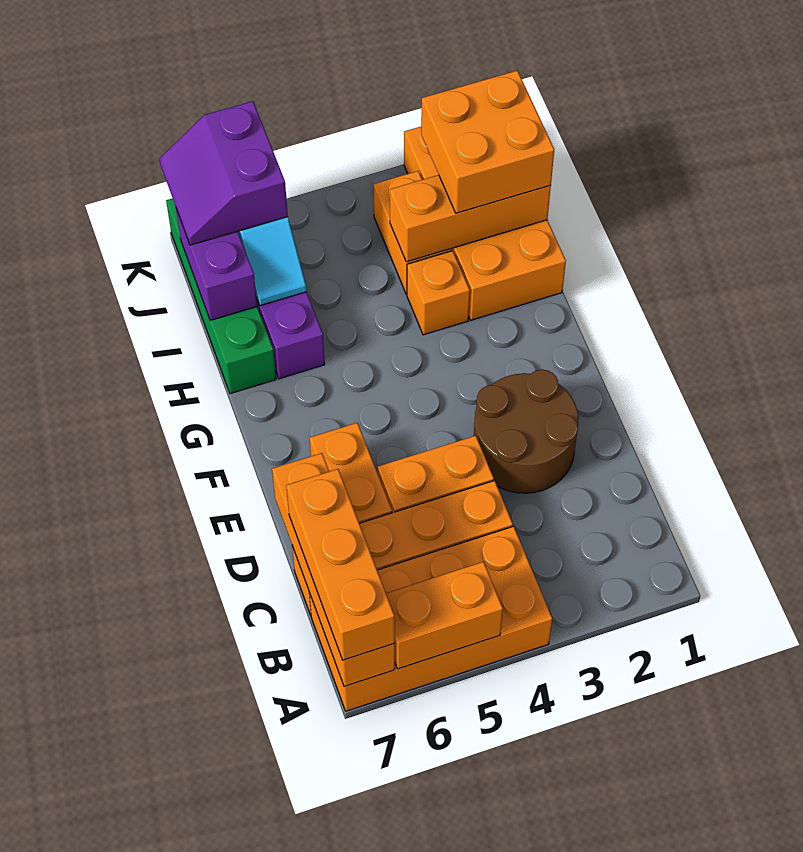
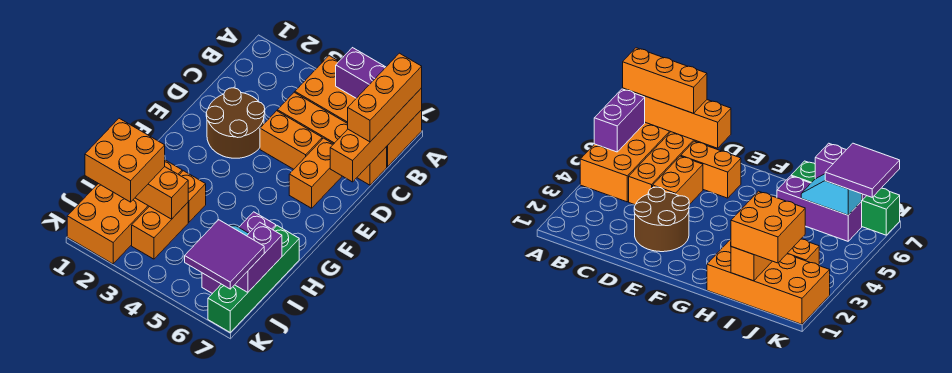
orange 1x2 brick [386,562,503,669] -> purple 1x2 brick [336,48,386,98]
purple 2x2 slope [160,101,288,245] -> purple 2x2 tile [185,220,264,289]

